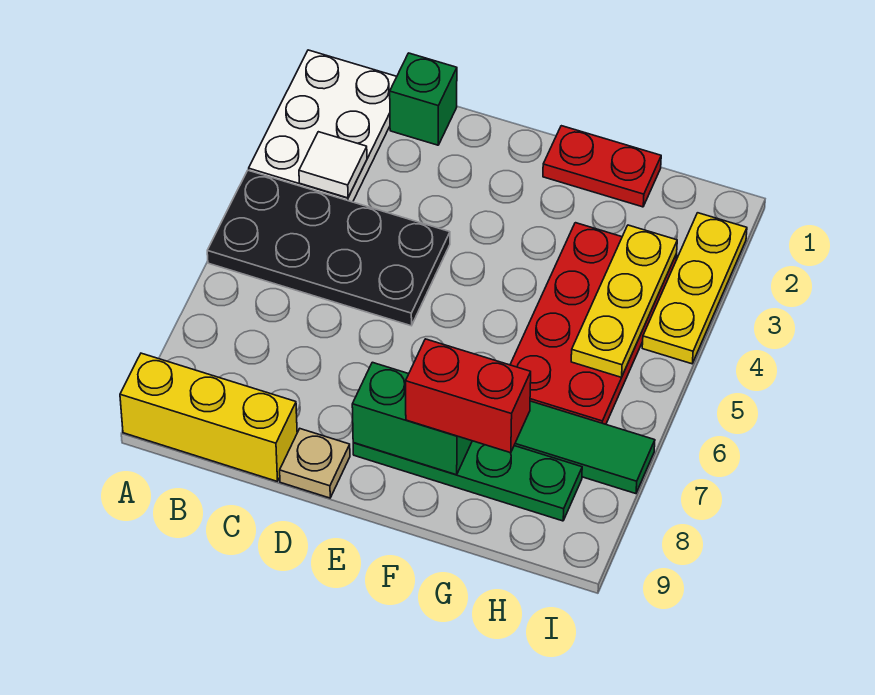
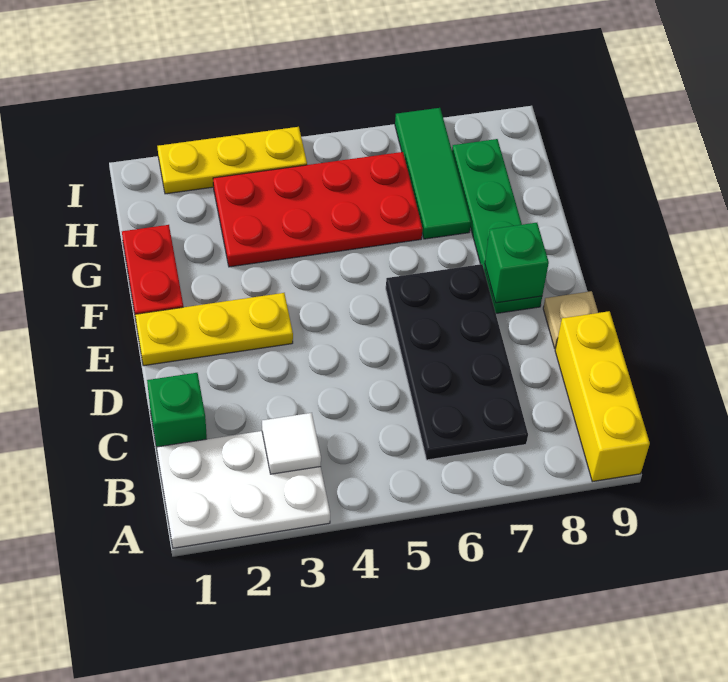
black 2x4 plate [207,170,450,326] -> black 2x4 plate moved to [386,264,528,460]
green 1x2 brick [352,362,472,475] -> green 1x1 brick [485,223,549,303]
red 1x2 brick [406,339,531,453] -> none
yellow 1x3 plate [571,225,677,377] -> yellow 1x3 plate moved to [135,293,293,366]

